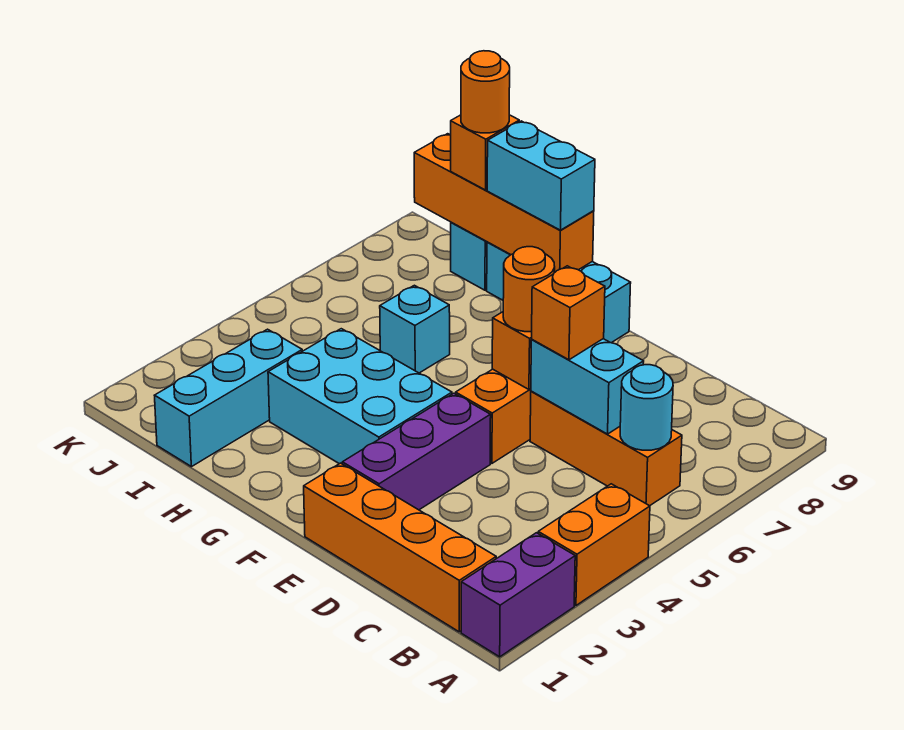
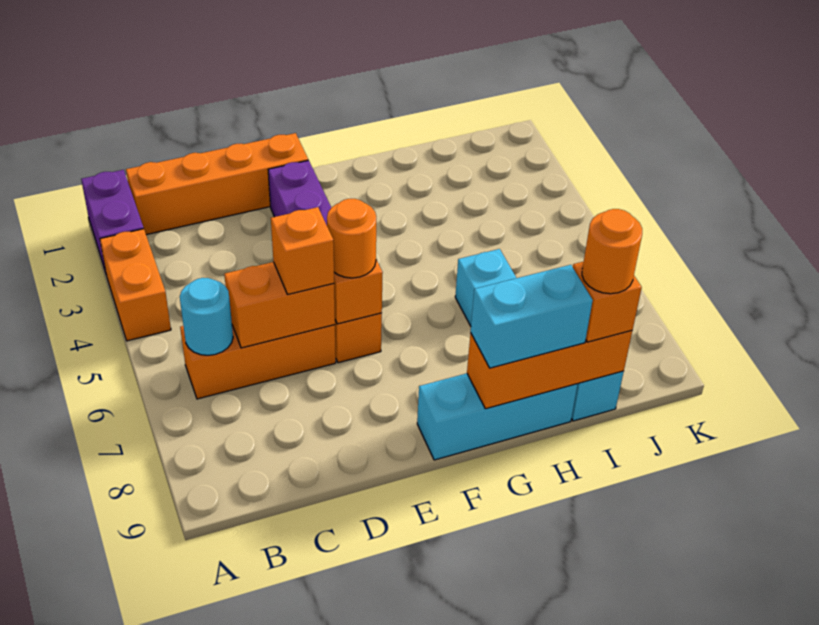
cyan 1x2 brick [531,339,644,434] -> orange 1x2 brick [224,262,335,348]
cyan 2x3 brick [268,329,452,464] -> none
orange 1x4 brick [414,134,594,273] -> orange 1x3 brick [467,330,632,409]
cyan 1x3 brick [155,329,302,467] -> none

